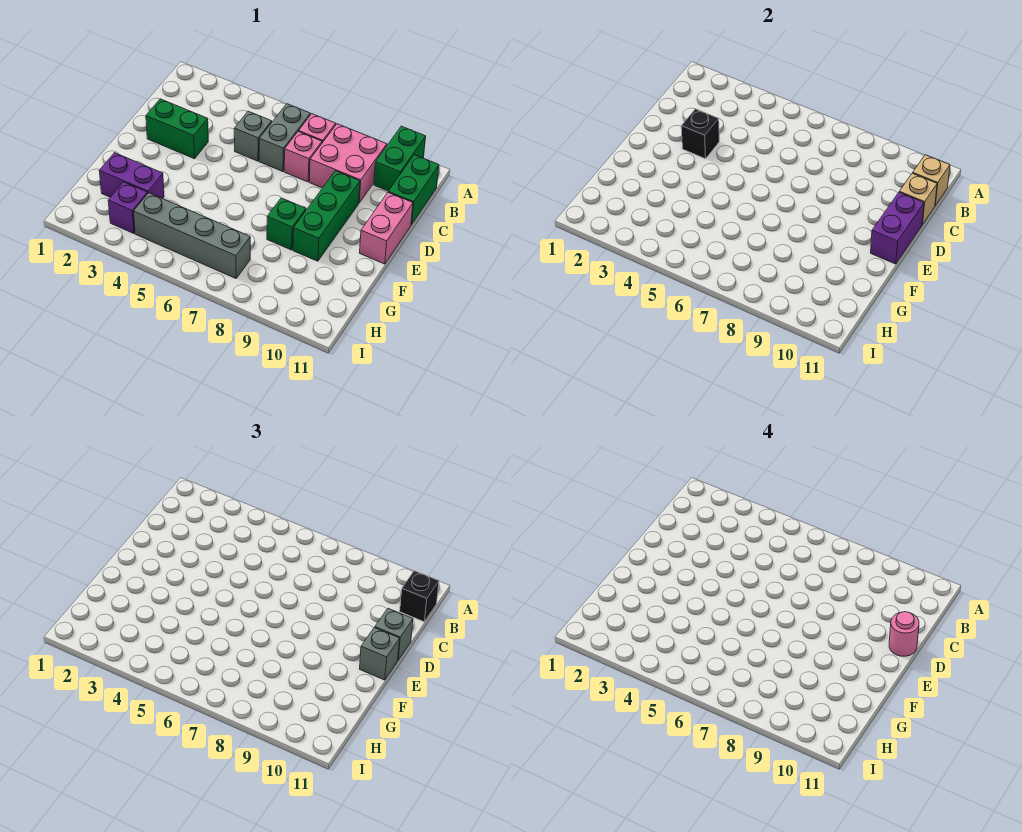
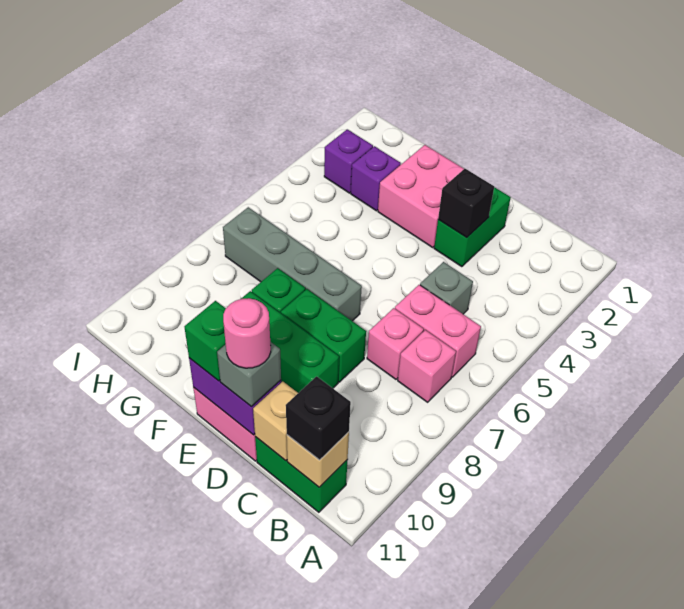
green 1x2 brick [374,126,426,191] -> green 1x2 brick moved to [281,289,366,382]
grey 1x2 brick [259,104,310,171] -> pink 1x2 brick [395,285,481,377]
pink 2x2 brick [309,124,387,203] -> pink 2x2 brick moved to [378,145,464,247]
grey 1x1 brick [360,628,400,680] -> green 1x1 brick [185,301,226,381]
purple 1x2 brick [99,153,164,199] -> purple 1x1 brick [351,146,401,211]
grey 1x4 brick [134,193,250,278] -> grey 1x4 brick turned to [223,207,362,321]

